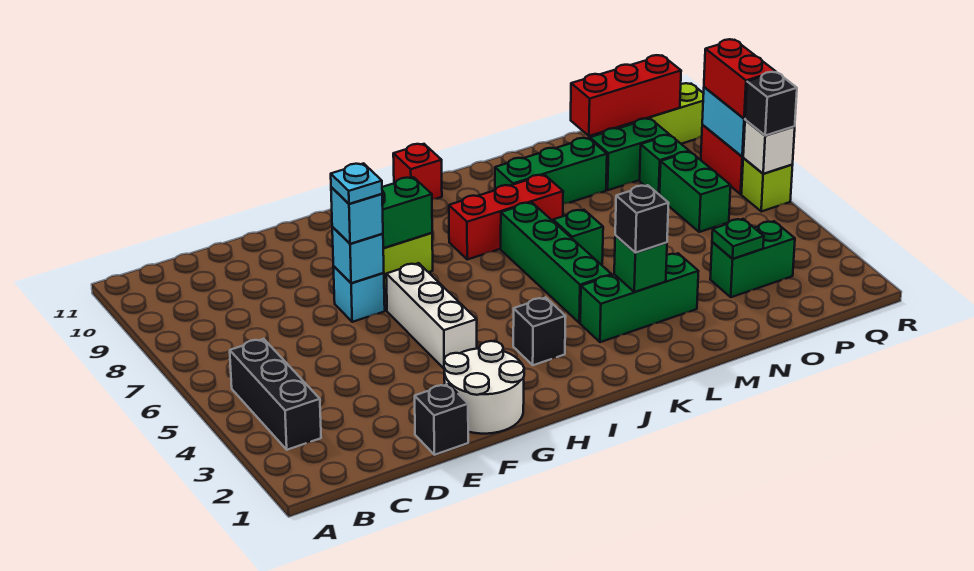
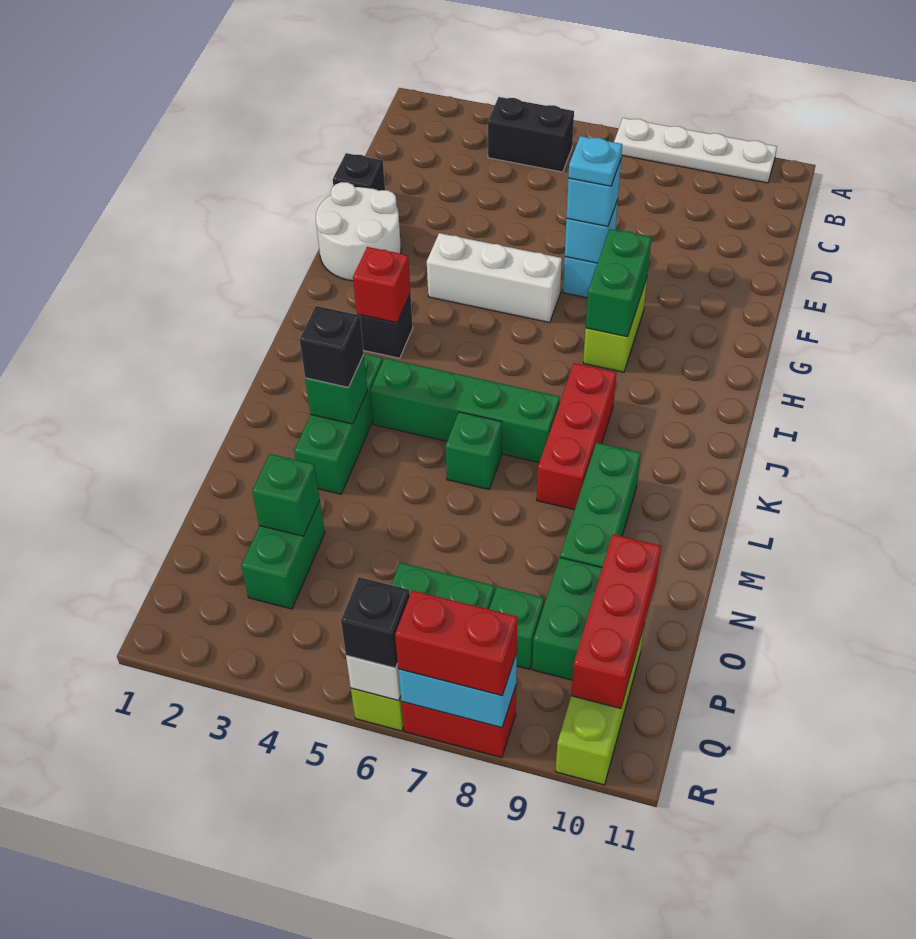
none -> white 1x4 plate [614,118,777,183]
black 1x3 brick [230,339,321,450] -> black 1x2 brick [488,97,574,172]
red 1x1 brick [393,144,442,199] -> red 1x1 brick moved to [353,247,410,323]
green 1x1 plate [712,219,764,259] -> green 1x1 brick [252,454,320,536]

